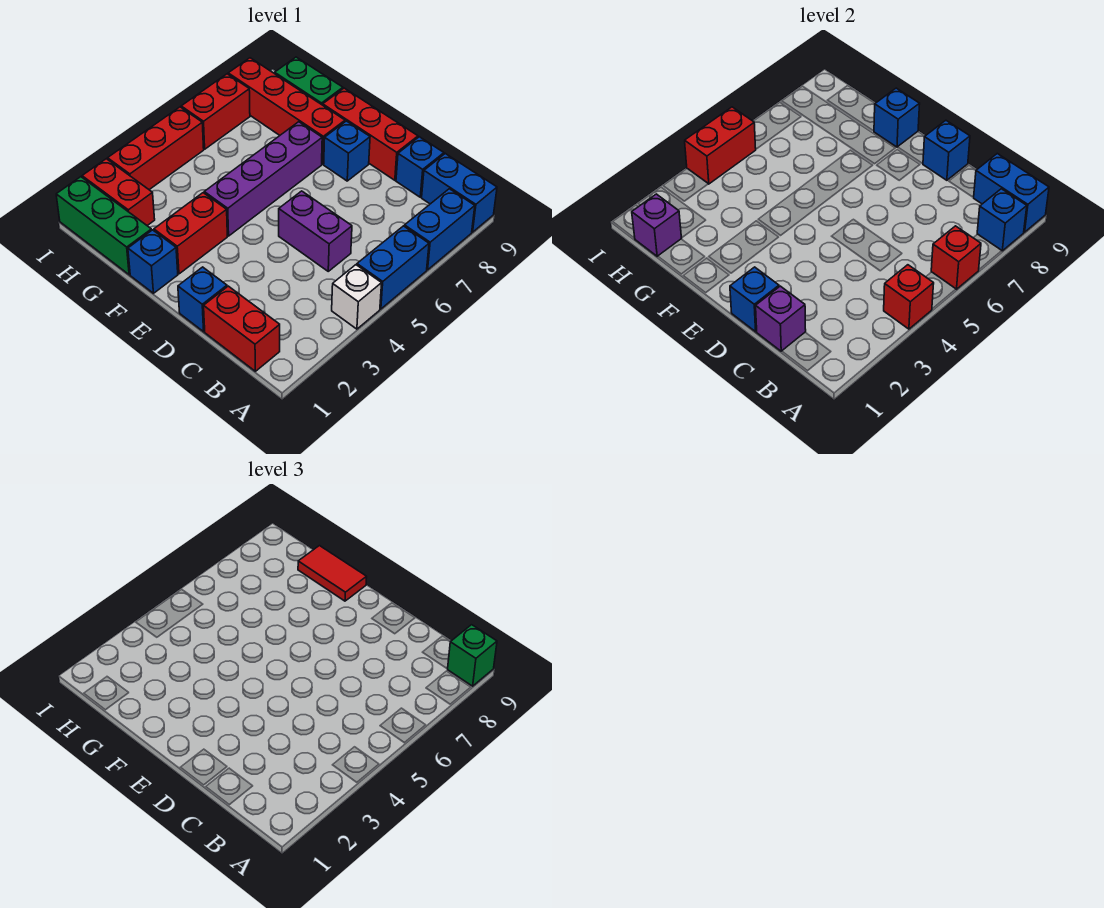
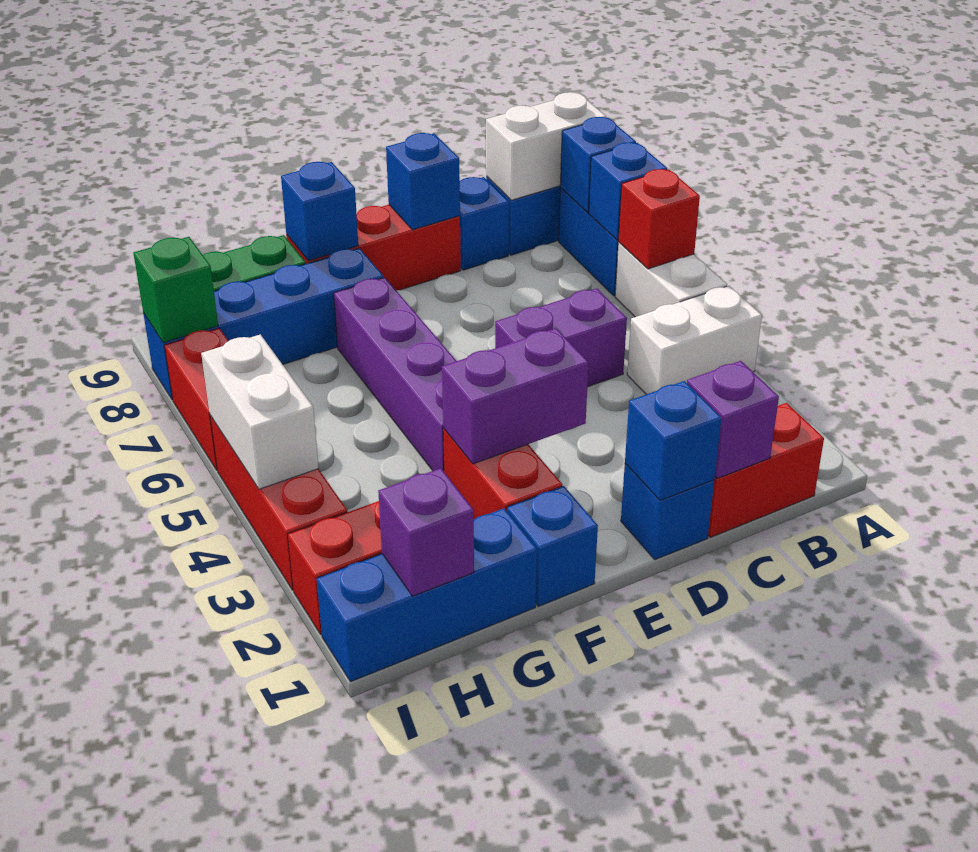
white 1x1 brick [332,265,382,329] -> white 1x2 brick [627,286,762,394]
red 1x1 brick [884,265,934,329] -> none
blue 1x2 brick [357,226,429,309] -> white 1x2 brick [615,242,727,317]
blue 1x2 brick [974,154,1049,232] -> white 1x2 brick [486,92,606,200]
green 1x1 brick [448,625,497,686] -> green 1x1 brick moved to [133,237,218,343]
none -> purple 1x2 brick [442,328,589,464]
blue 1x1 brick [324,121,370,181] -> blue 1x1 brick moved to [589,142,667,240]
red 1x4 brick [228,58,345,164] -> blue 1x4 brick [143,248,384,400]
red 1x2 tile [298,546,367,601] -> none
green 1x3 brick [56,177,152,275] -> blue 1x3 brick [317,508,537,682]
red 1x2 brick [685,107,756,184] -> white 1x2 brick [201,334,319,489]

